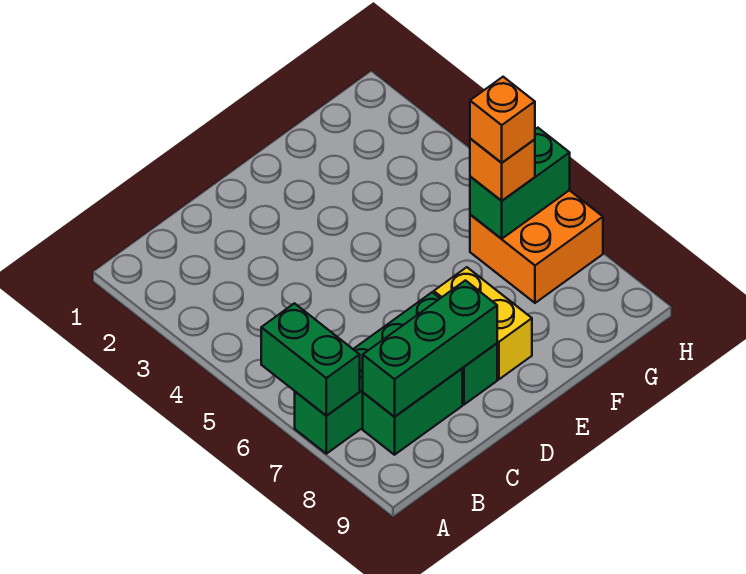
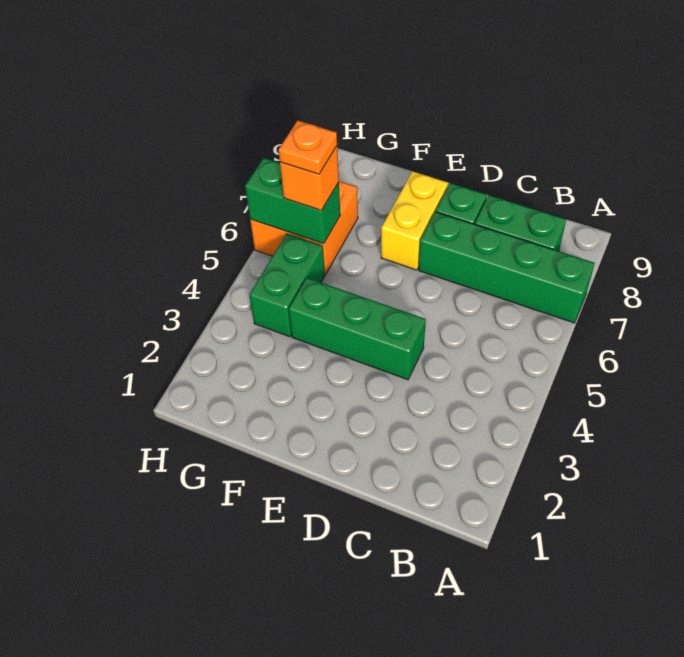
green 1x2 brick [261,303,360,416] -> green 1x2 brick moved to [249,234,325,337]
green 1x3 brick [363,280,497,417] -> green 1x3 brick moved to [289,278,426,380]
orange 1x1 brick [470,77,535,163] -> orange 1x1 plate [279,121,337,174]

